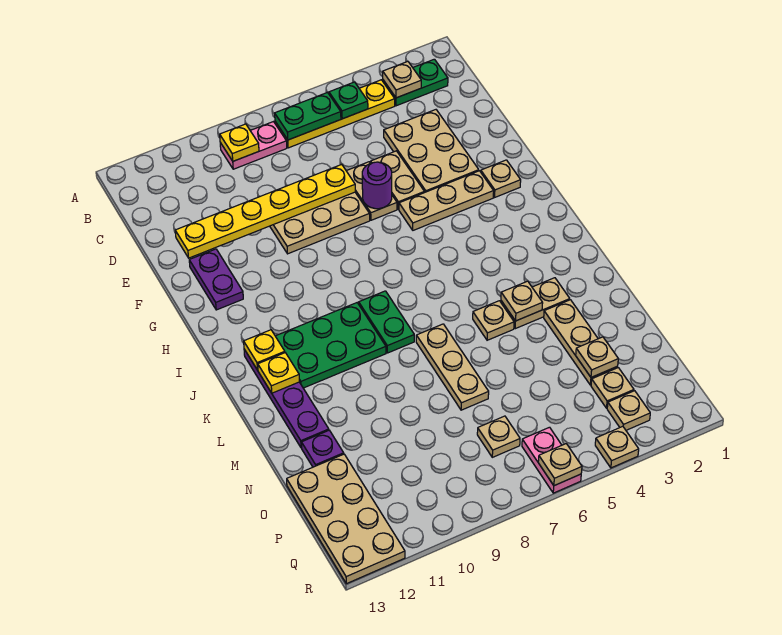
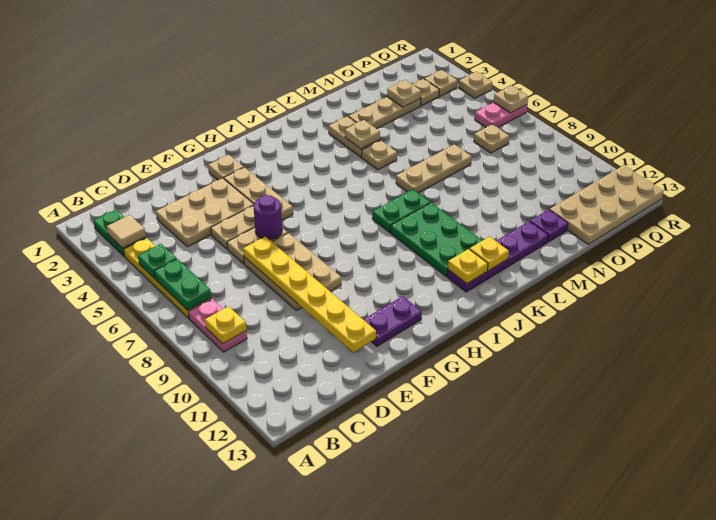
tan 1x1 plate [383,61,421,98] -> tan 1x1 tile [107,215,146,248]

